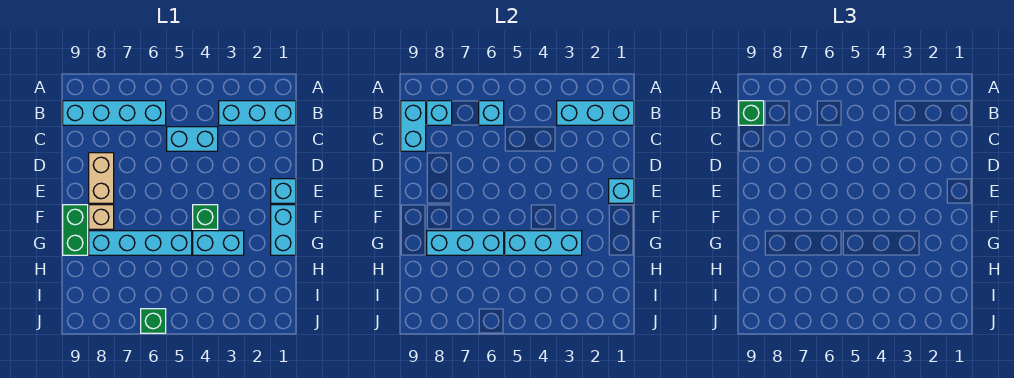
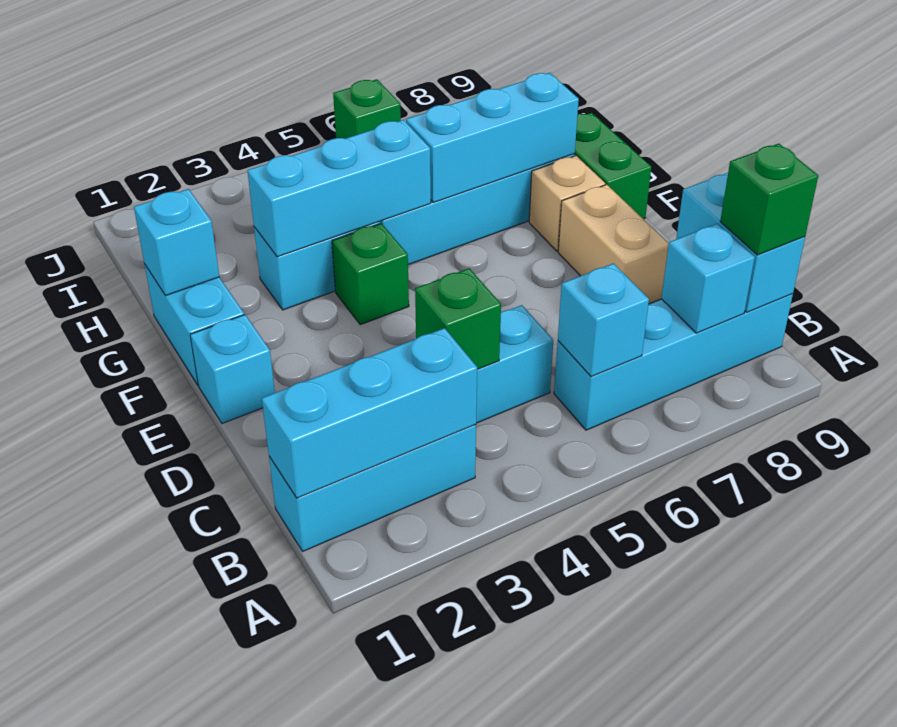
none -> green 1x1 brick [415,268,501,370]
cyan 1x1 brick [609,179,634,203] -> cyan 1x1 brick moved to [134,189,219,296]

